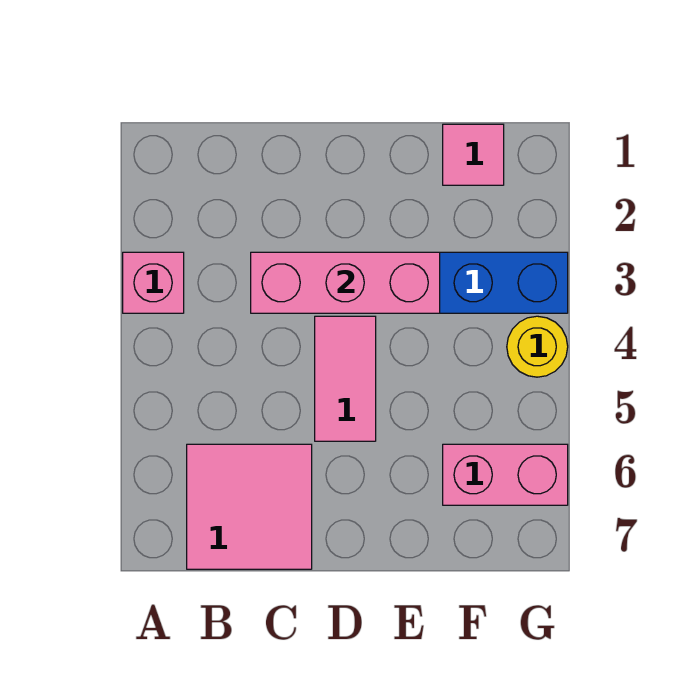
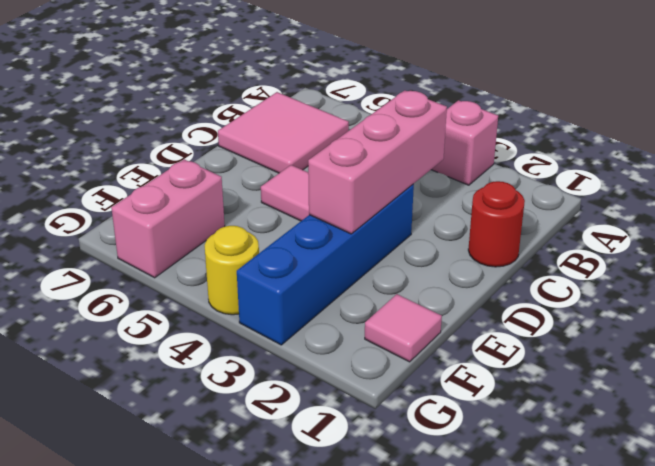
none -> red 1x1 round brick [468,181,525,267]

